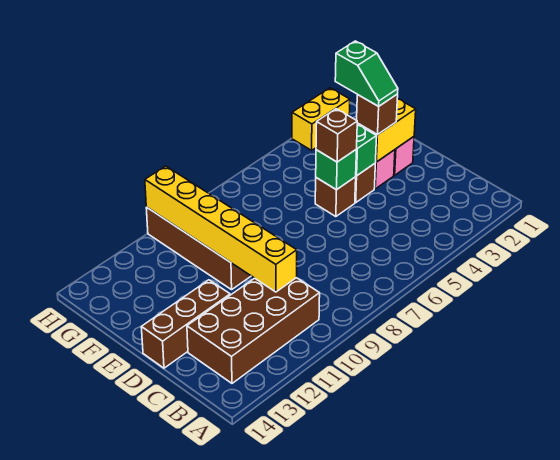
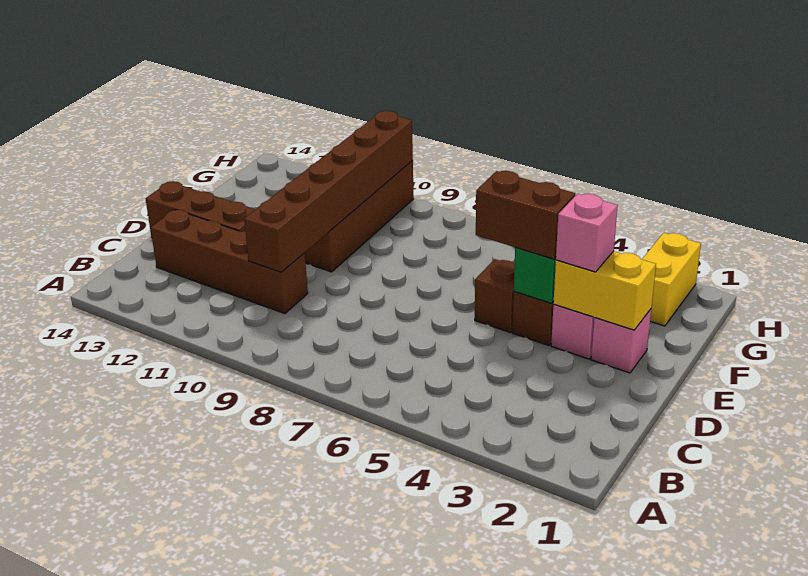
brown 2x4 brick [187,278,320,383] -> brown 1x4 brick [151,210,308,314]
yellow 1x6 brick [145,166,297,292] -> brown 1x6 brick [244,111,413,272]
brown 1x1 brick [357,94,398,135] -> pink 1x1 brick [556,194,618,272]
green 1x2 slope [335,41,398,106] -> none
green 1x1 brick [316,149,357,190] -> none
brown 1x1 brick [316,109,357,162] -> brown 1x2 brick [476,171,575,259]
yellow 1x2 brick [292,88,350,150] -> yellow 1x2 brick turned to [642,233,701,326]

